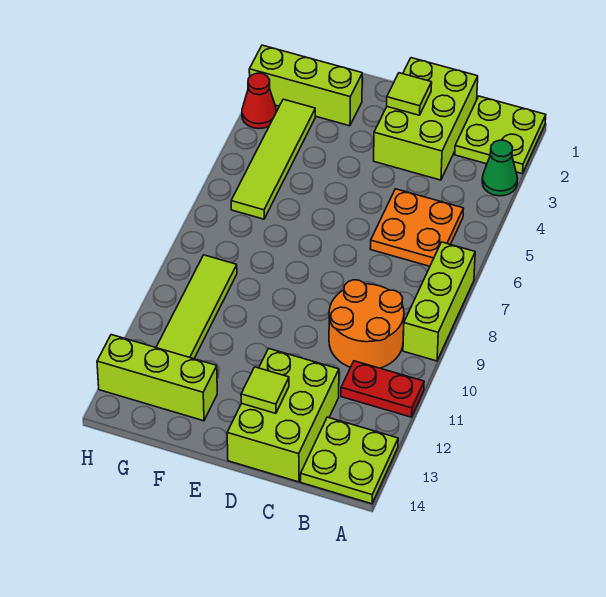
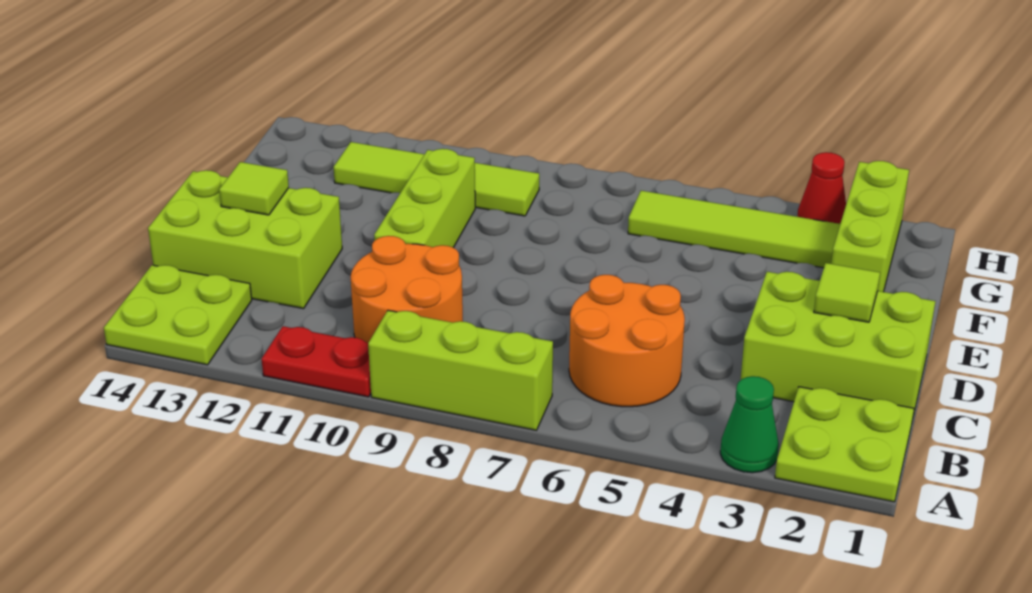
red 1x2 plate [341,361,424,417] -> red 1x2 plate turned to [262,326,371,397]
orange 2x2 plate [370,189,464,266] -> orange 2x2 round brick [569,275,685,407]
lime 1x3 brick [97,335,217,421] -> lime 1x3 brick moved to [374,149,475,248]

